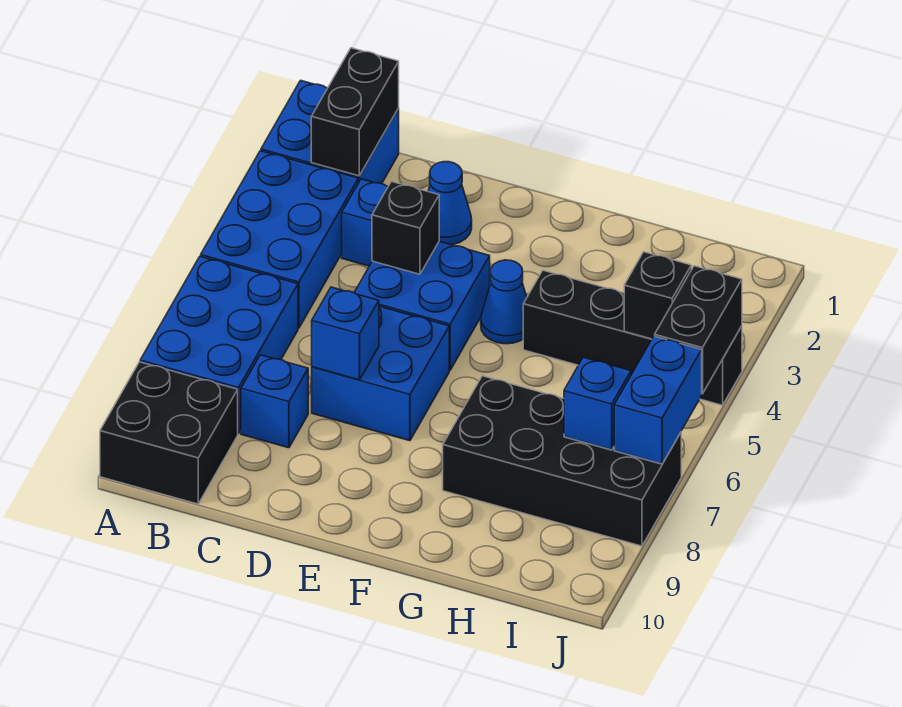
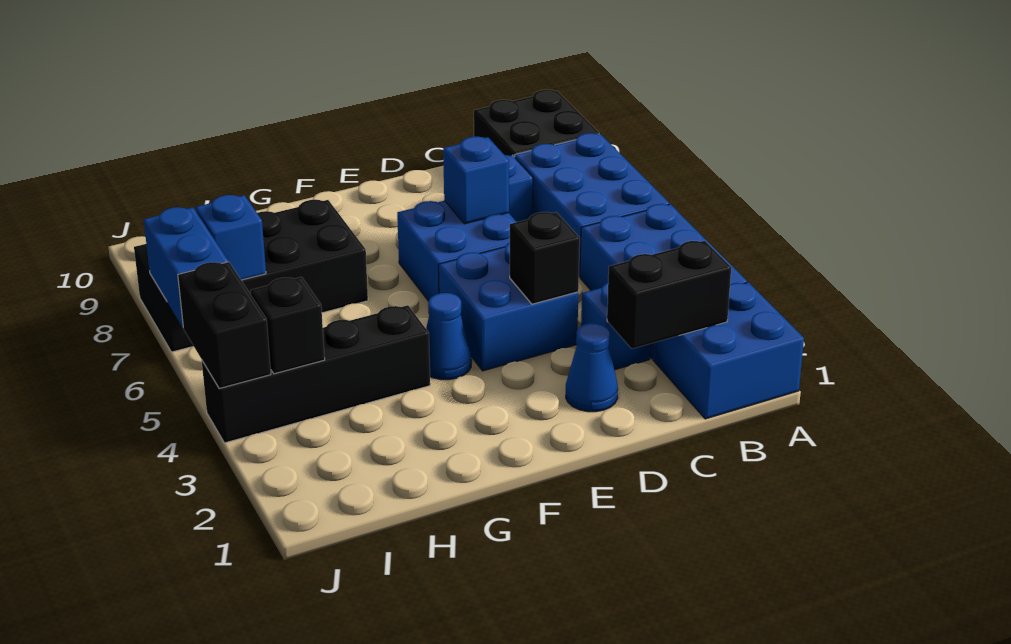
black 1x2 brick [311,48,399,176] -> black 1x2 brick turned to [607,241,731,349]

